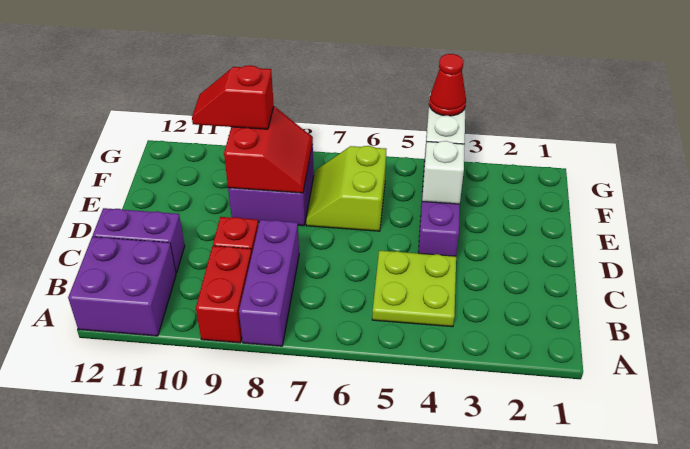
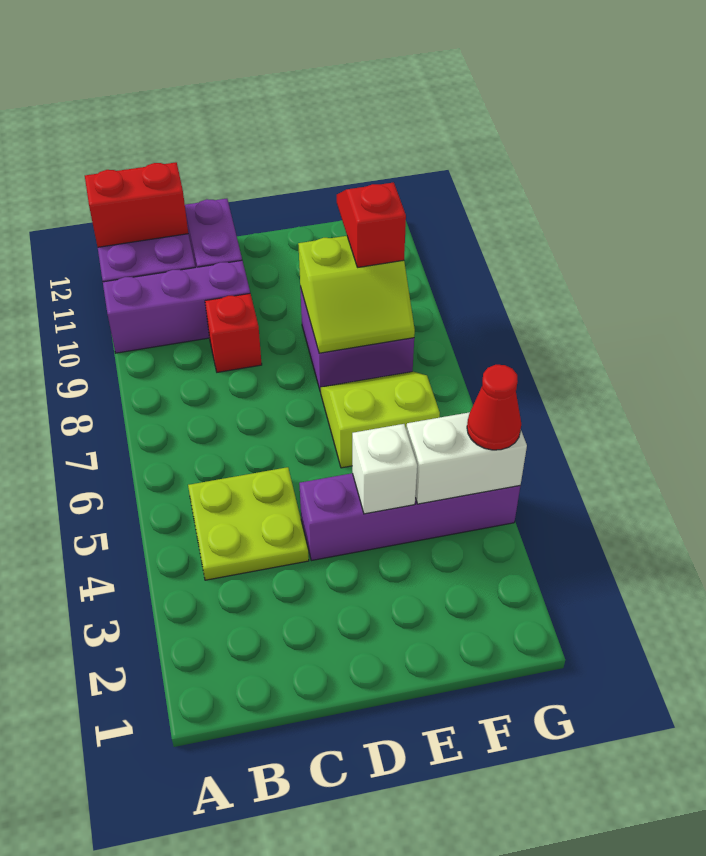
purple 1x3 brick [239,220,299,346] -> purple 1x3 brick moved to [103,260,250,353]
red 1x2 brick [196,246,252,343] -> red 1x2 brick moved to [85,162,188,247]
red 2x2 slope [224,106,313,193] -> lime 2x2 slope [298,236,415,353]

